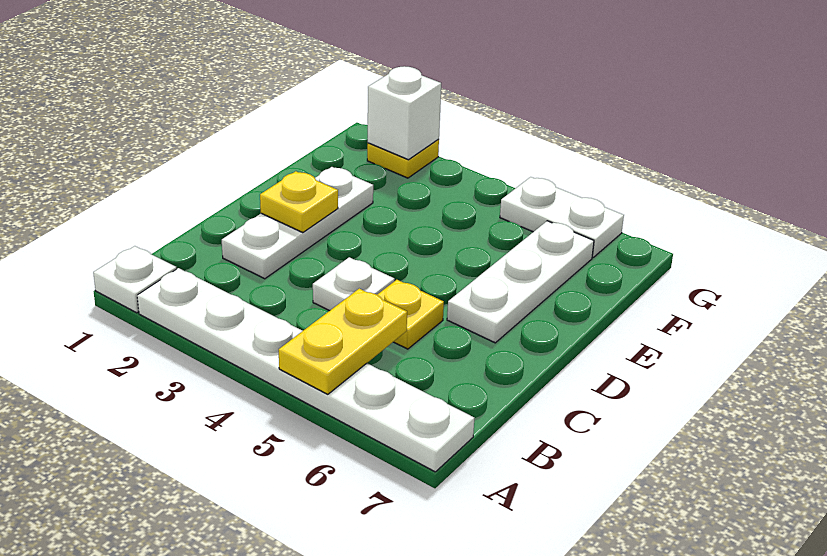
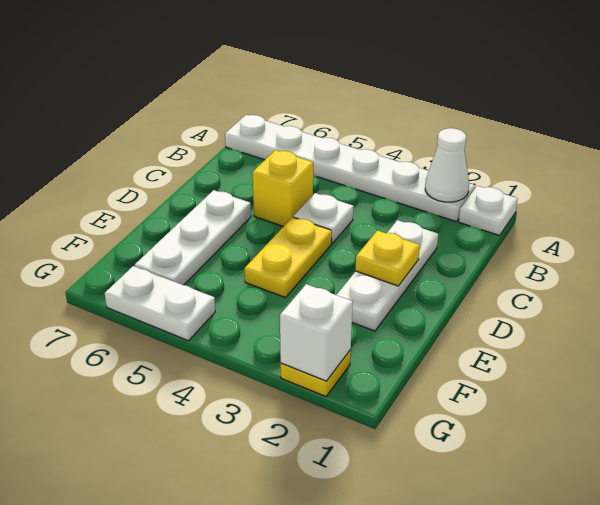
none -> white 1x1 cone [425,128,469,202]
yellow 1x2 plate [279,289,407,394] -> yellow 1x2 plate moved to [245,217,332,298]
yellow 1x1 plate [377,280,444,349] -> yellow 1x1 brick [253,150,313,226]

